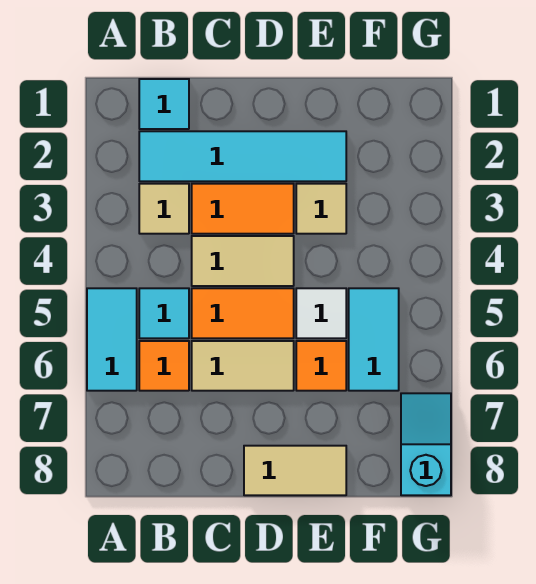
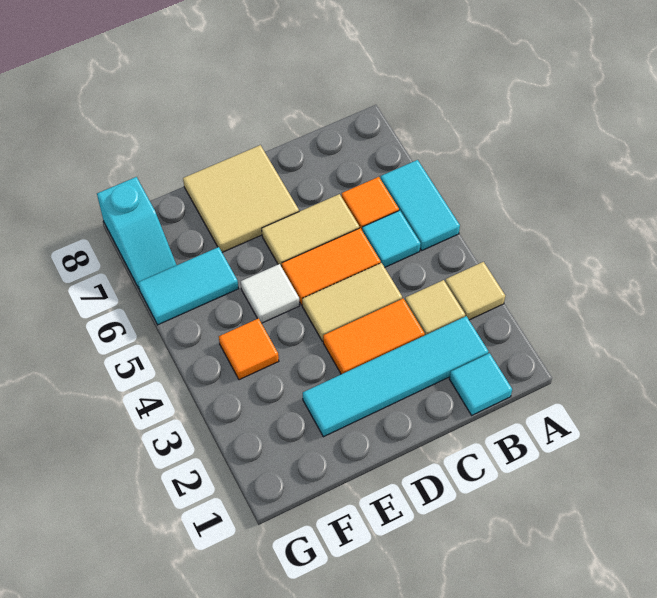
tan 1x2 tile [244,446,346,495] -> tan 2x2 tile [183,145,299,252]
tan 1x1 tile [296,184,346,234] -> tan 1x1 tile moved to [445,262,505,320]
orange 1x1 tile [296,341,346,391] -> orange 1x1 tile moved to [219,319,279,380]
cyan 1x2 tile [349,288,399,391] -> cyan 1x2 tile turned to [138,247,238,325]

